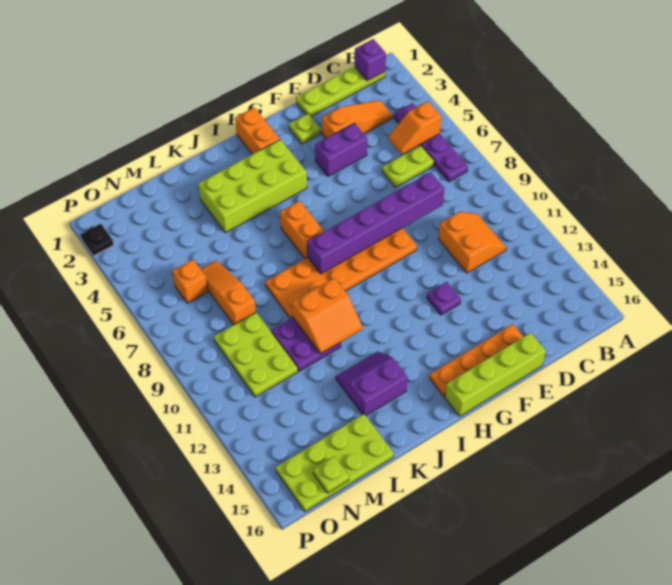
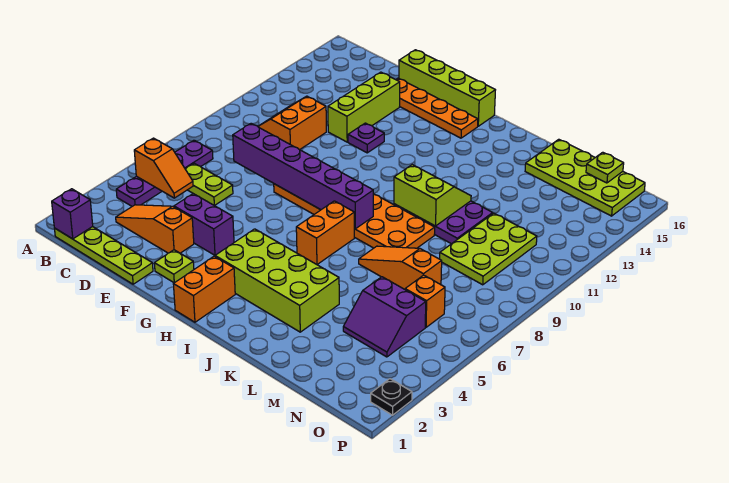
none -> lime 1x3 brick [328,72,400,142]
orange 2x2 slope [292,278,363,354] -> lime 2x2 slope [394,165,471,226]
purple 2x2 slope [336,351,408,416] -> purple 2x2 slope moved to [343,277,426,357]
orange 1x3 slope [201,261,256,325] -> orange 1x3 slope turned to [359,246,442,289]

